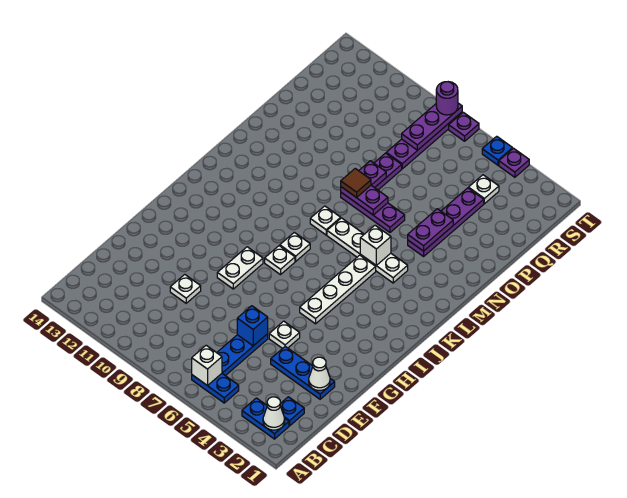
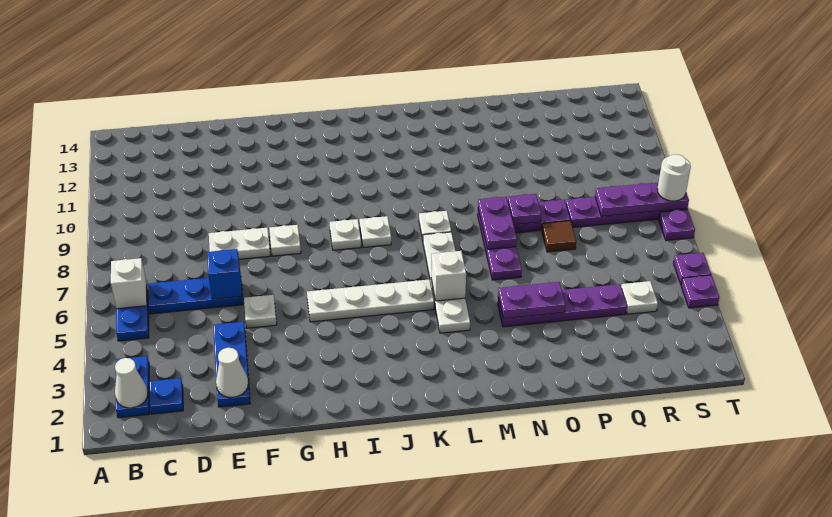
white 1x1 plate [170,274,201,303] -> white 1x1 plate moved to [269,225,301,256]
white 1x2 plate [217,247,263,289] -> white 1x2 plate moved to [209,228,270,259]
brown 1x1 tile [341,169,371,198] -> brown 1x1 tile moved to [542,221,576,252]
blue 1x1 plate [482,136,513,165] -> purple 1x1 plate [674,253,711,284]
purple 1x1 round brick [436,82,458,115] -> white 1x1 round brick [657,154,691,201]

